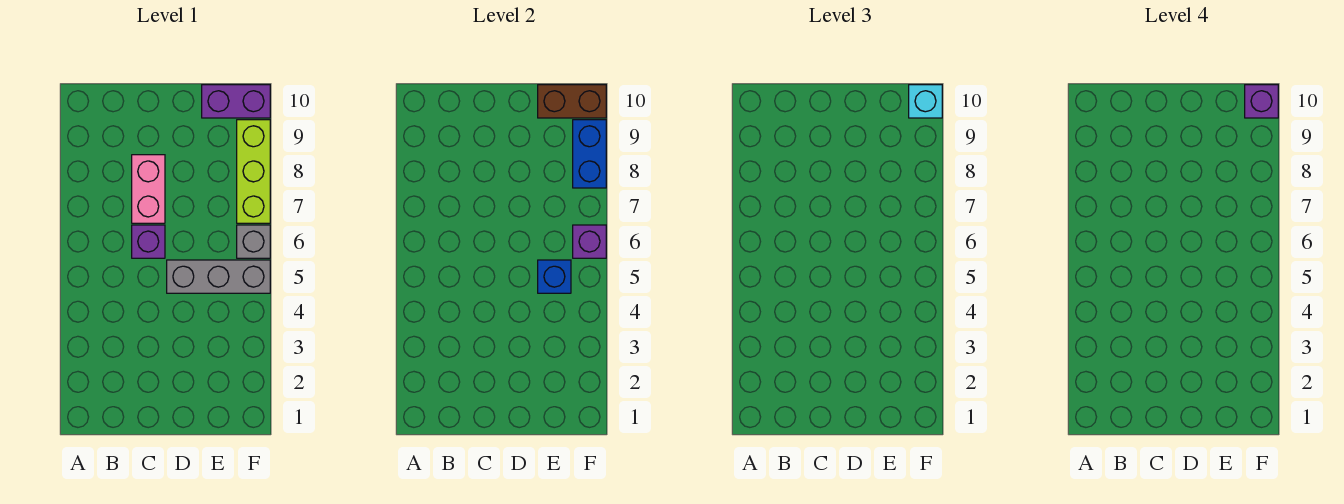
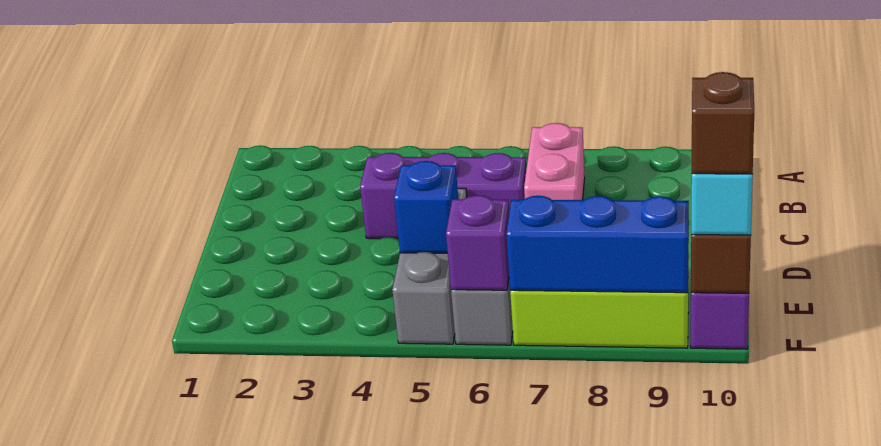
purple 1x1 brick [132,225,165,258] -> purple 1x3 brick [360,153,526,239]
pink 1x2 brick [132,155,165,223] -> pink 1x2 brick turned to [524,123,585,200]
blue 1x2 brick [573,120,606,188] -> blue 1x3 brick [507,196,689,293]
purple 1x1 brick [1245,85,1278,118] -> brown 1x1 brick [692,72,754,174]

